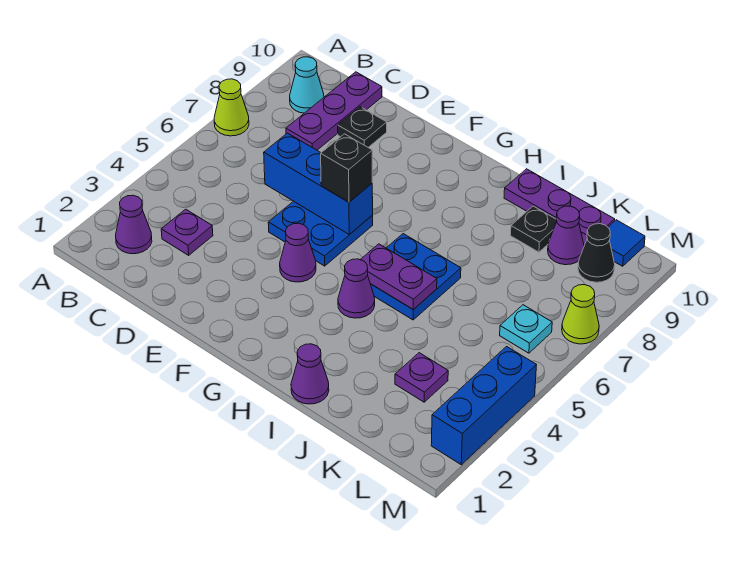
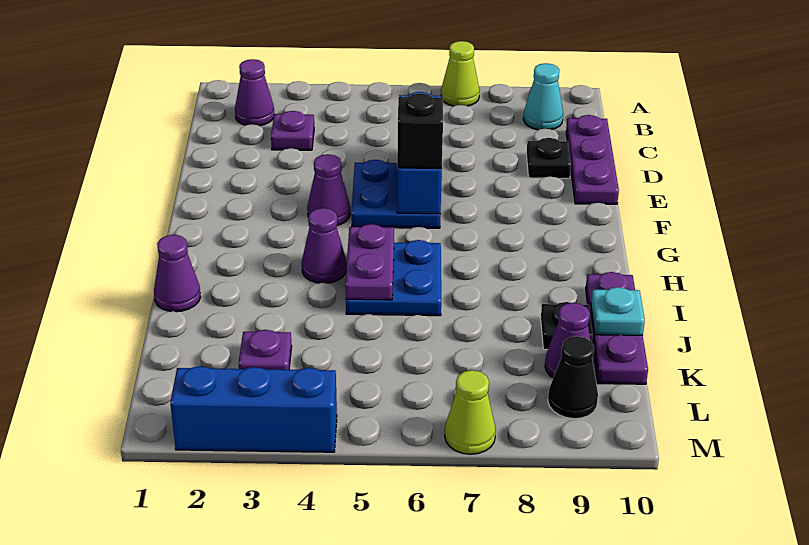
purple 1x3 plate [286,72,382,150] -> purple 1x3 plate turned to [566,115,619,204]
cyan 1x1 plate [500,305,552,353] -> cyan 1x1 plate moved to [591,287,645,335]
blue 1x1 tile [608,220,645,266] -> none

